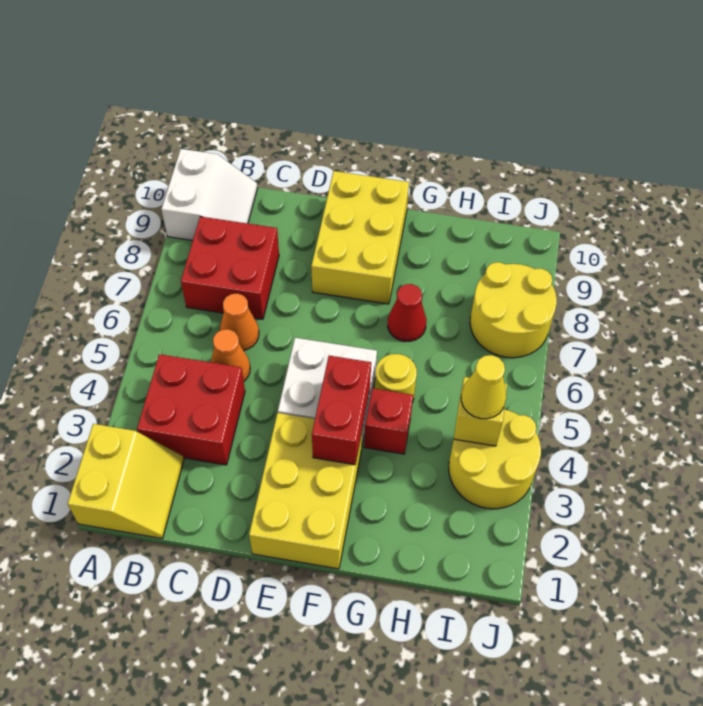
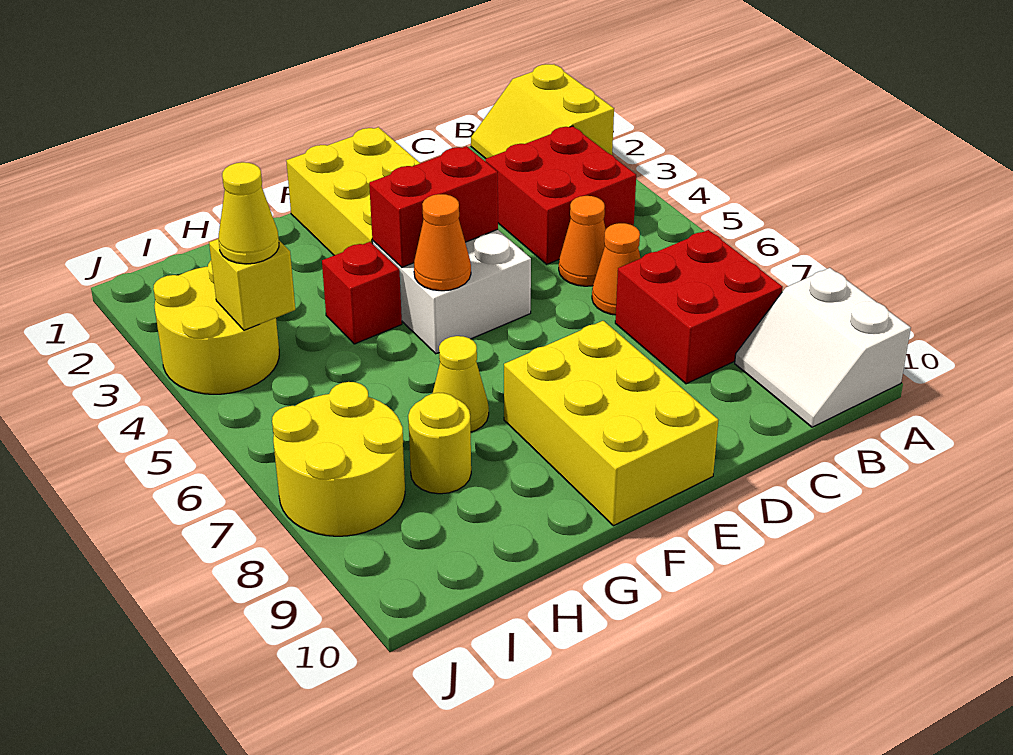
red 1x2 brick [312,356,371,465] -> red 1x2 brick turned to [369,146,498,267]
none -> orange 1x1 cone [414,194,471,291]
yellow 1x1 round brick [375,354,417,400] -> yellow 1x1 round brick moved to [408,393,471,494]
red 1x1 cone [388,284,426,341] -> yellow 1x1 cone [432,336,489,432]

